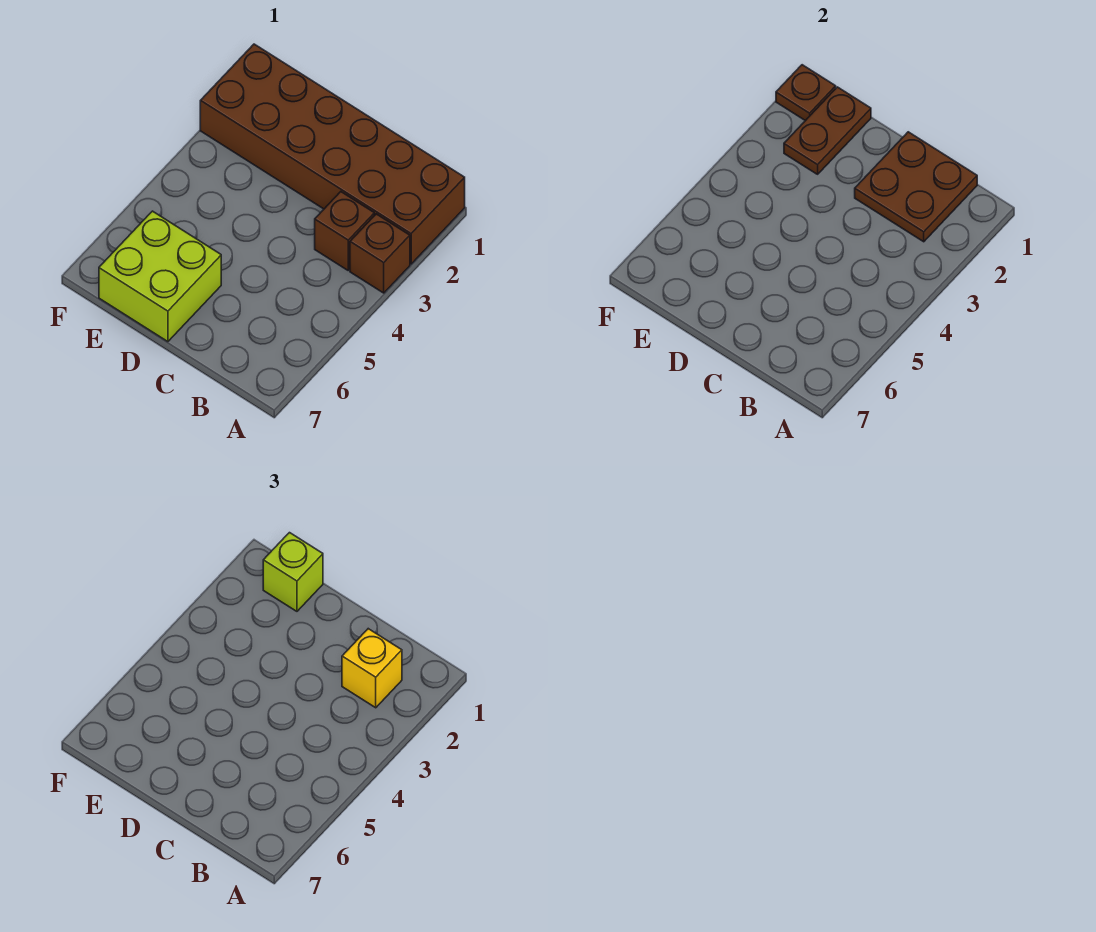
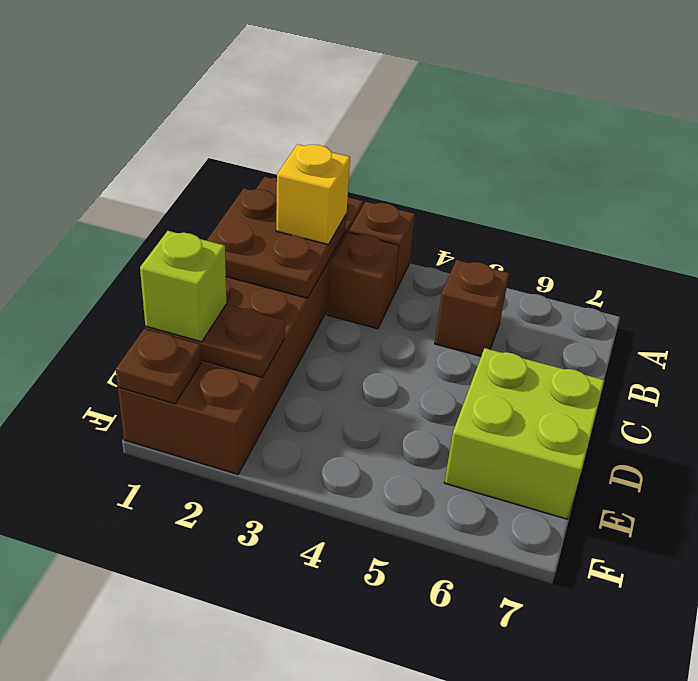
none -> brown 1x1 brick [435,260,509,356]

